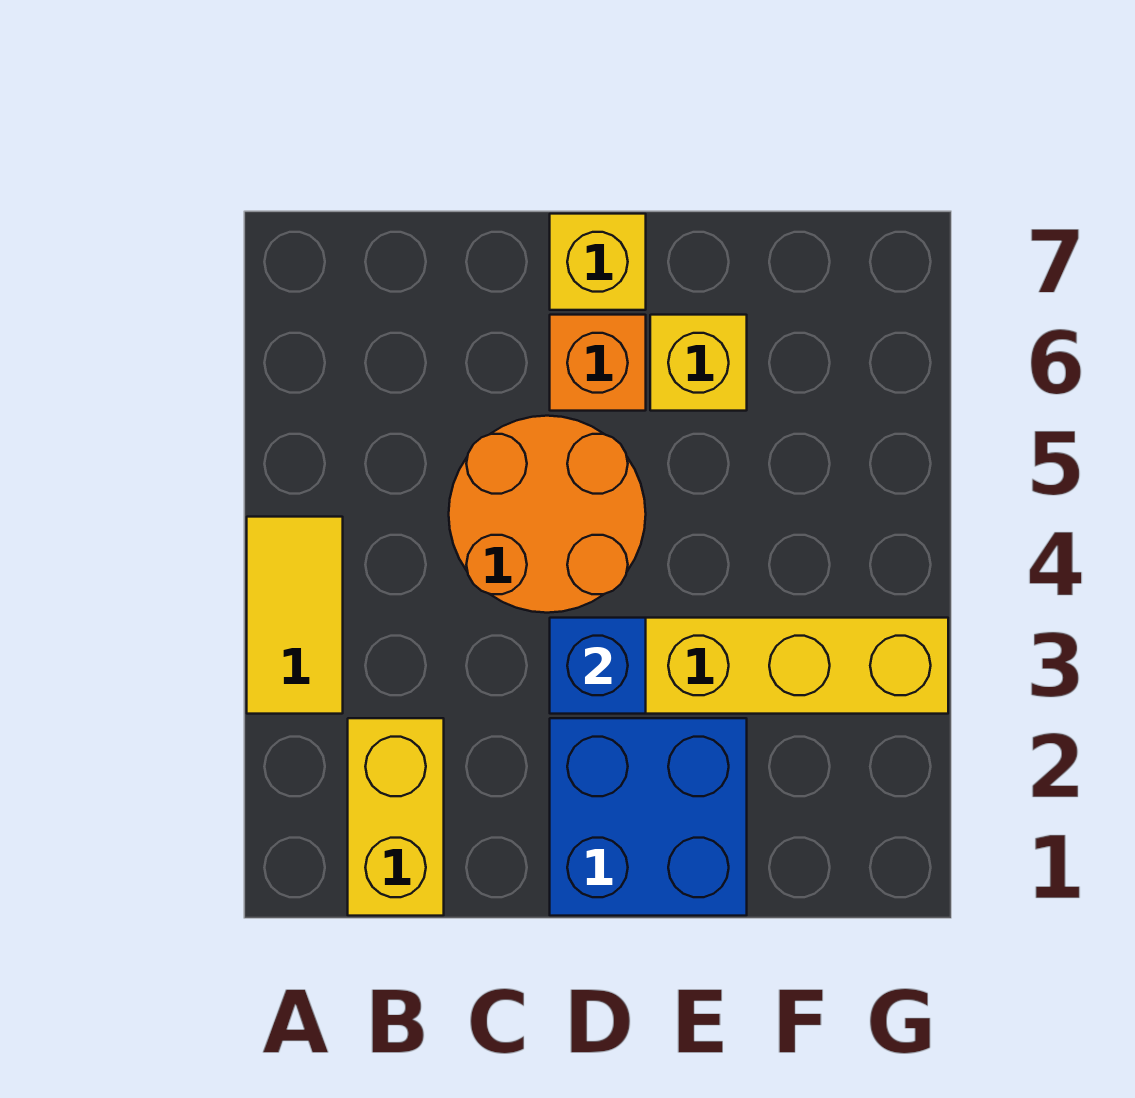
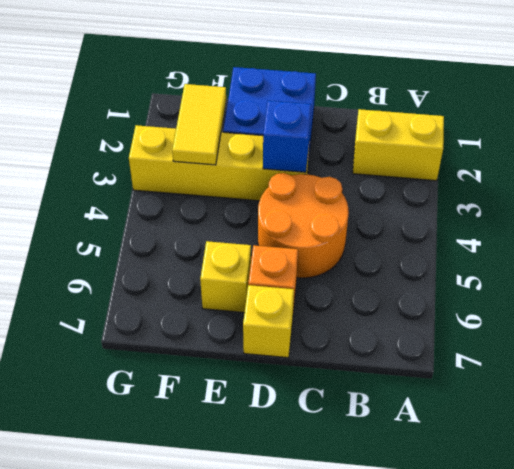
yellow 1x2 tile [247,517,343,714] -> yellow 1x2 tile moved to [172,84,226,165]
yellow 1x2 brick [348,718,444,916] -> yellow 1x2 brick turned to [353,109,444,181]

